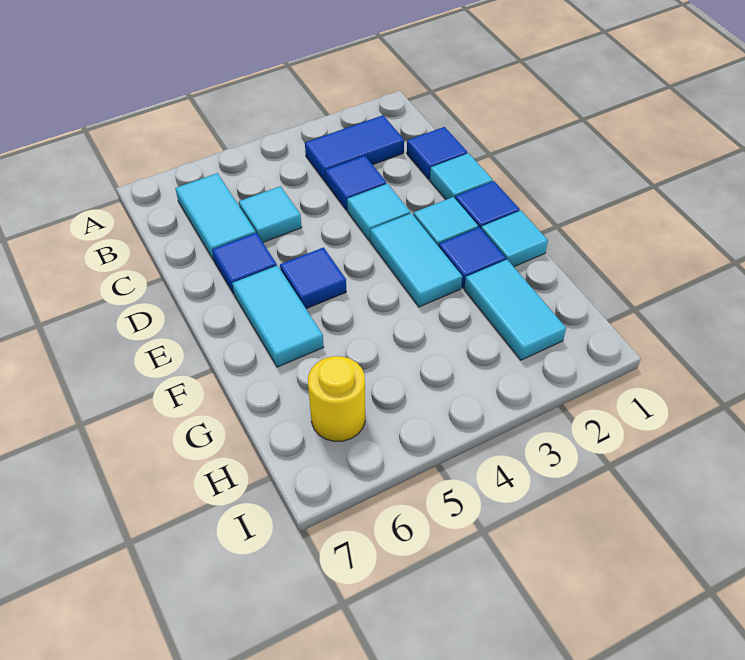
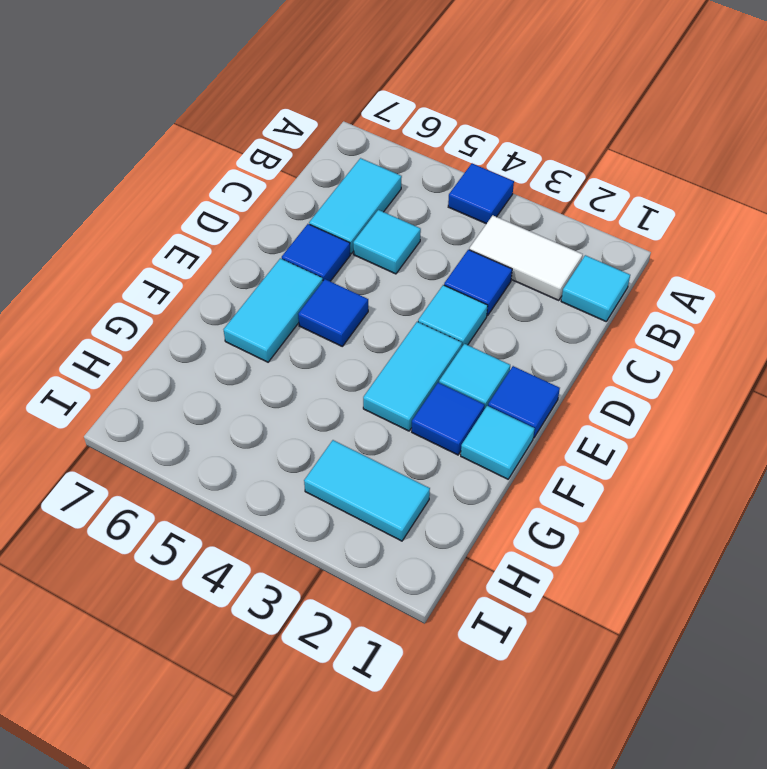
blue 1x2 tile [305,115,404,182] -> white 1x2 tile [469,215,583,300]
blue 1x1 tile [407,127,467,179] -> blue 1x1 tile moved to [448,164,514,224]
cyan 1x1 tile [430,153,493,200] -> cyan 1x1 tile moved to [561,255,630,321]
cyan 1x2 tile [464,260,566,360] -> cyan 1x2 tile turned to [304,440,430,541]
yellow 1x1 round brick [308,356,365,441] -> none

